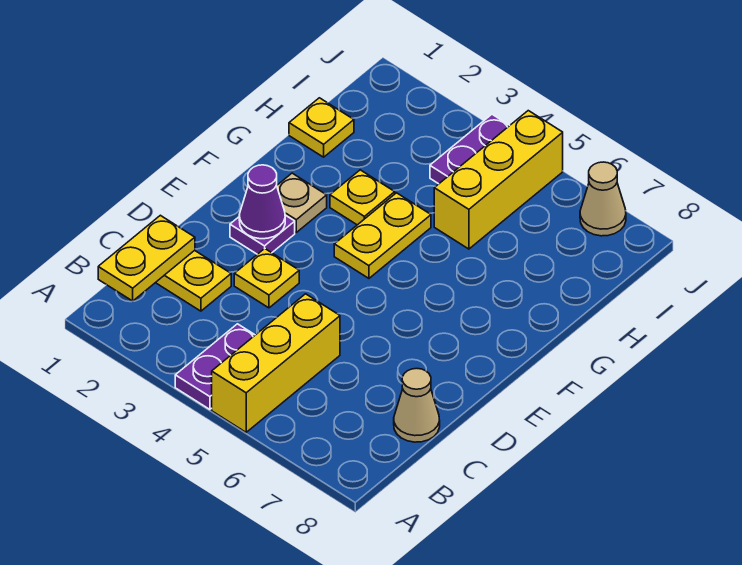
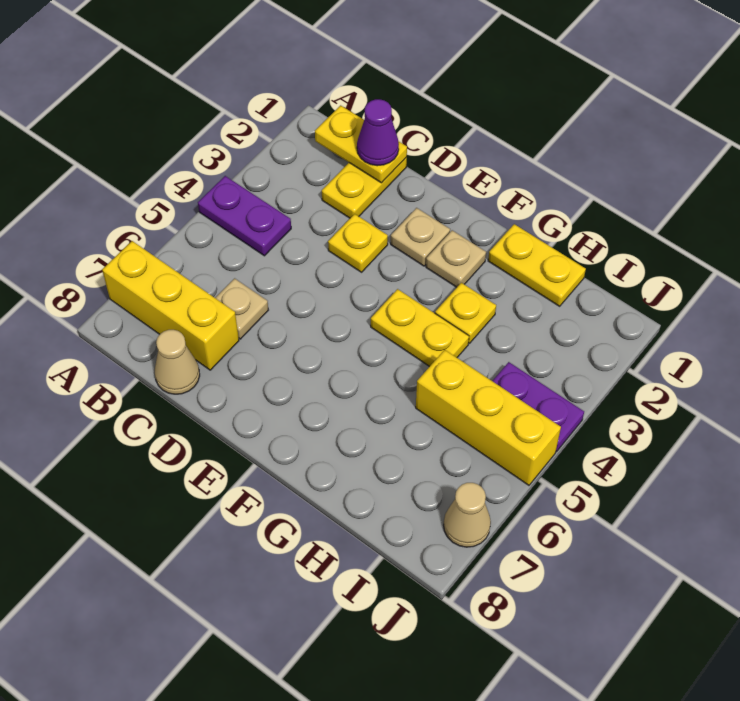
yellow 1x3 brick [212,294,340,432] -> yellow 1x3 brick moved to [102,241,239,370]
none -> tan 1x1 plate [215,278,268,339]
purple 1x1 plate [230,215,295,254] -> tan 1x1 plate [391,208,450,266]
purple 1x1 cone [239,165,285,239] -> purple 1x1 cone moved to [357,99,399,166]
yellow 1x1 plate [289,98,354,157] -> yellow 1x2 plate [488,224,586,306]

